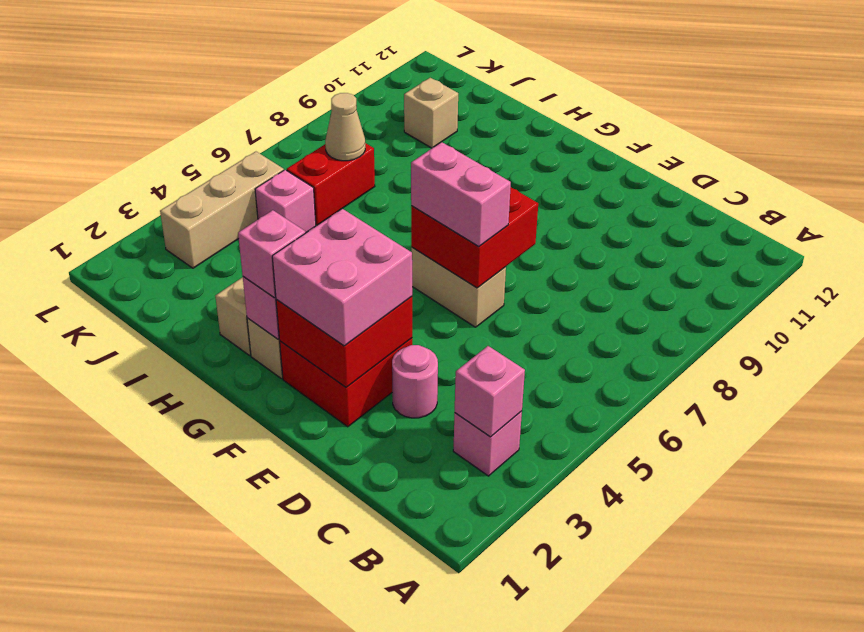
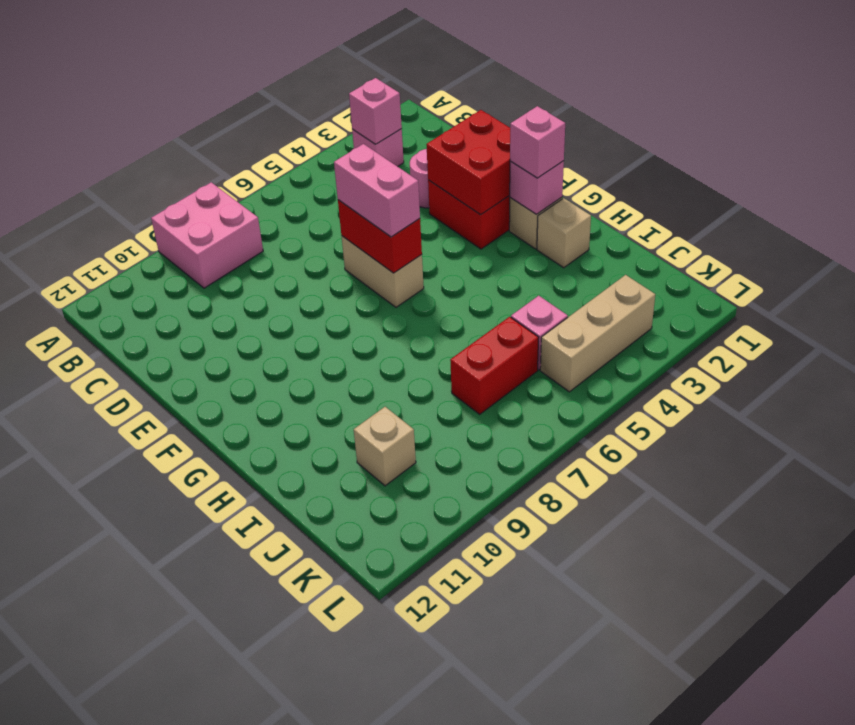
pink 2x2 brick [272,209,412,346] -> pink 2x2 brick moved to [151,182,263,288]
red 2x2 brick [411,188,538,288] -> red 1x2 brick [338,200,422,273]
tan 1x1 cone [325,93,365,161] -> none

